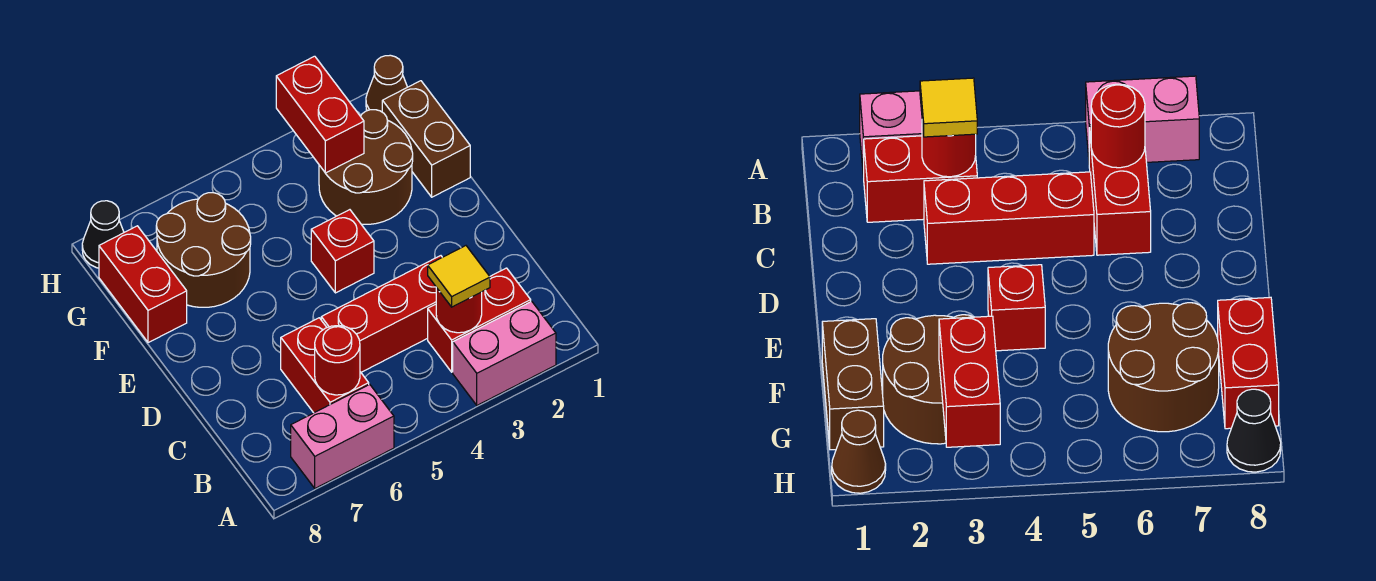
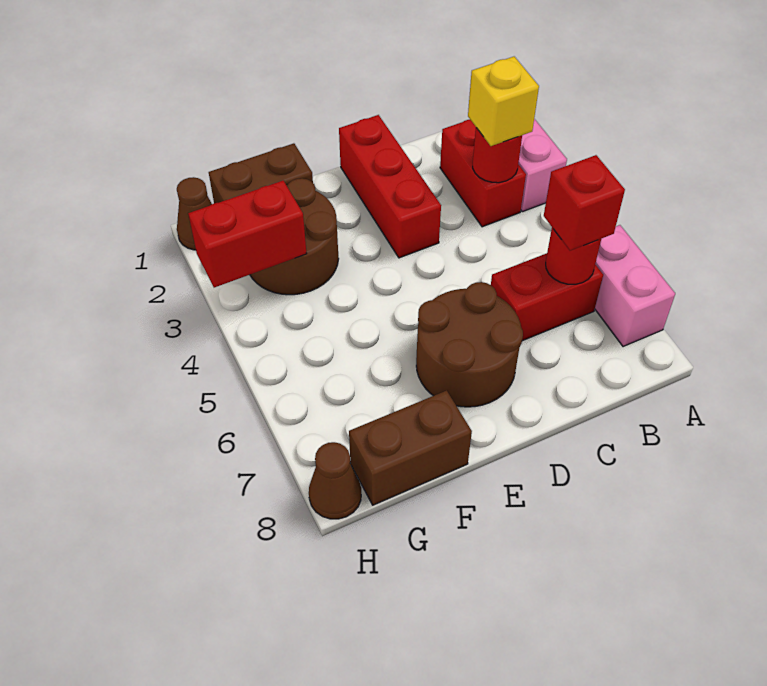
yellow 1x1 tile [428,246,490,307] -> yellow 1x1 brick [468,57,539,146]
red 1x3 brick [321,256,442,372] -> red 1x3 brick moved to [339,115,441,258]
red 1x1 brick [311,210,374,293] -> red 1x1 brick moved to [544,155,625,251]
brown 2x2 round brick [156,193,251,307] -> brown 2x2 round brick moved to [416,282,523,407]
red 1x2 brick [99,226,187,343] -> brown 1x2 brick [349,390,472,505]
black 1x1 cone [82,201,124,268] -> brown 1x1 cone [309,442,361,519]

